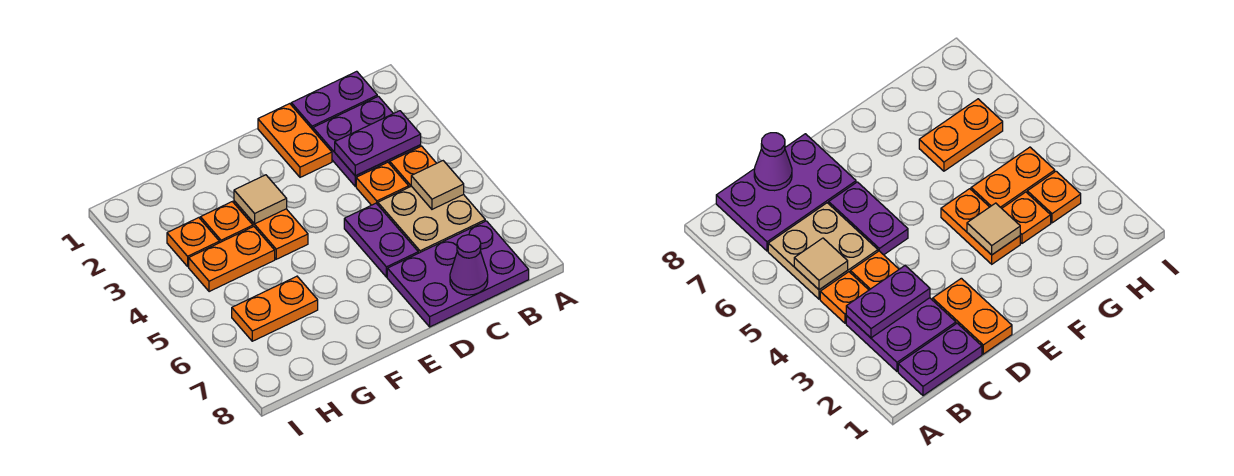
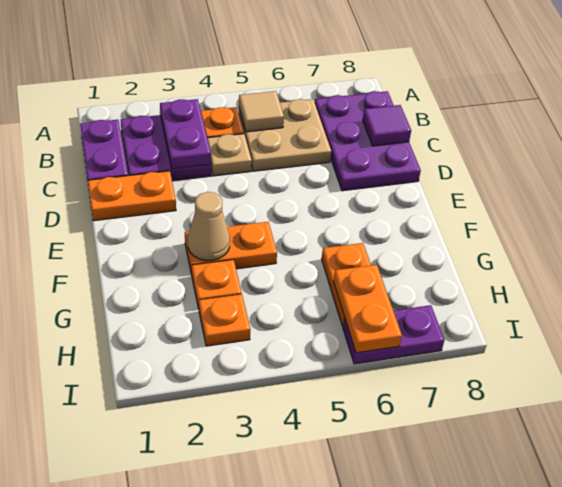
orange 1x1 plate [356,162,409,205] -> tan 1x1 plate [207,134,252,176]
purple 1x1 cone [450,235,488,295] -> purple 1x1 tile [363,105,411,146]
purple 1x2 plate [344,203,418,277] -> purple 1x2 plate moved to [343,305,444,364]
tan 1x1 tile [234,175,287,224] -> tan 1x1 cone [188,192,230,260]
orange 1x2 plate [189,227,275,292] -> orange 1x2 plate moved to [333,265,402,353]

